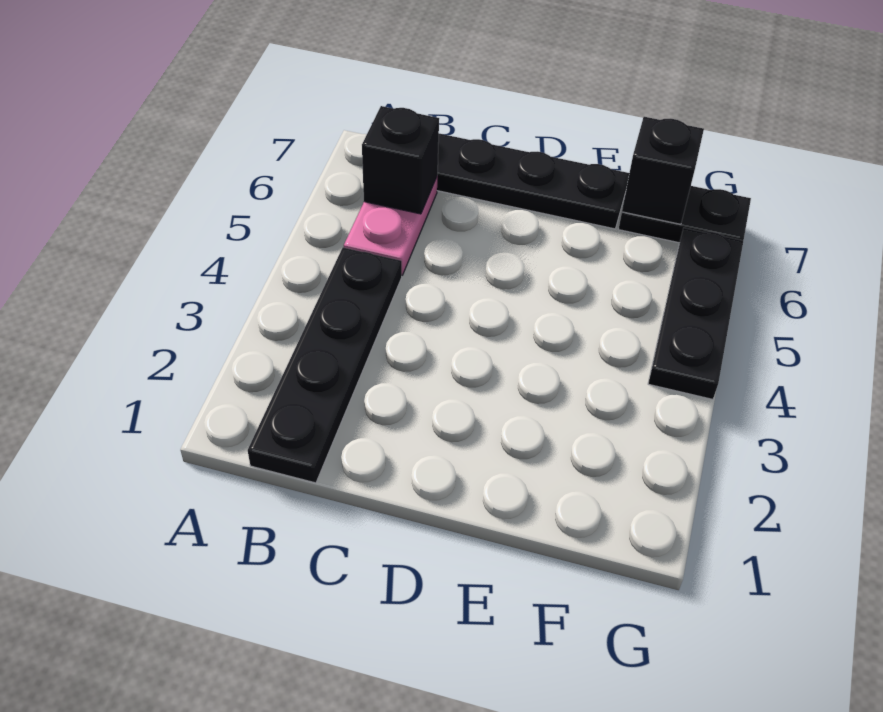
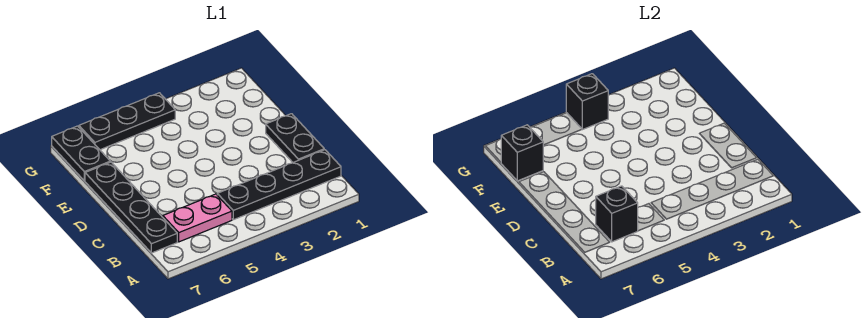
none -> black 1x2 plate [266,114,324,162]
none -> black 1x1 brick [566,74,608,130]

